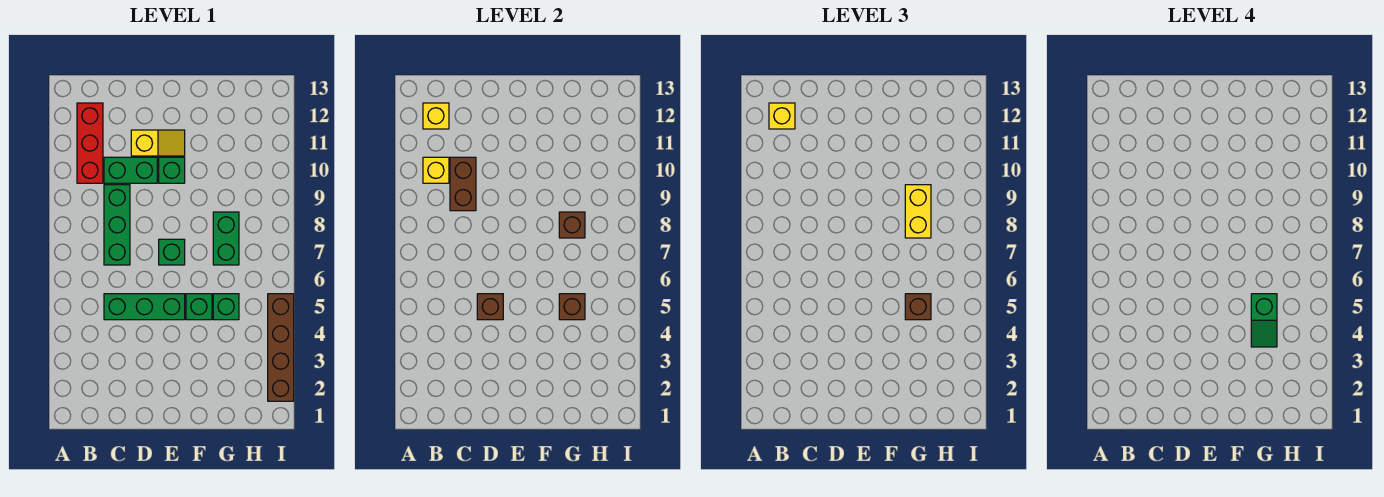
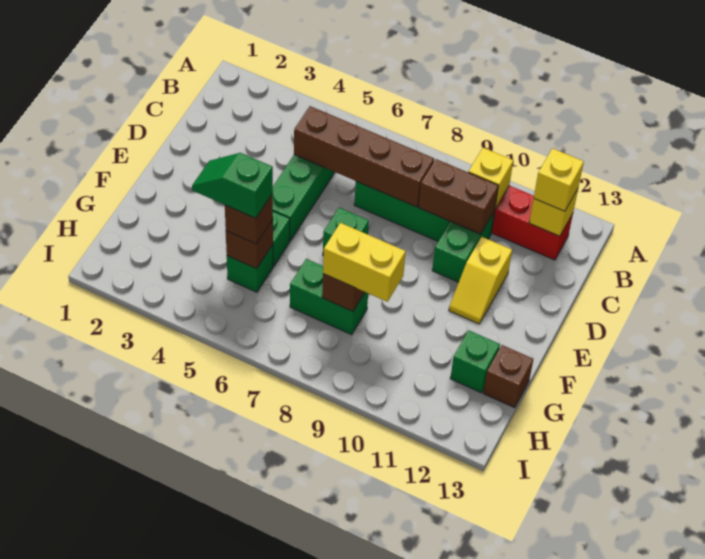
brown 1x1 brick [477,294,503,320] -> brown 1x1 brick moved to [483,345,533,408]
green 1x1 brick [159,157,185,183] -> green 1x1 brick moved to [450,330,500,393]
brown 1x4 brick [268,294,294,401] -> brown 1x4 brick moved to [294,106,434,207]

